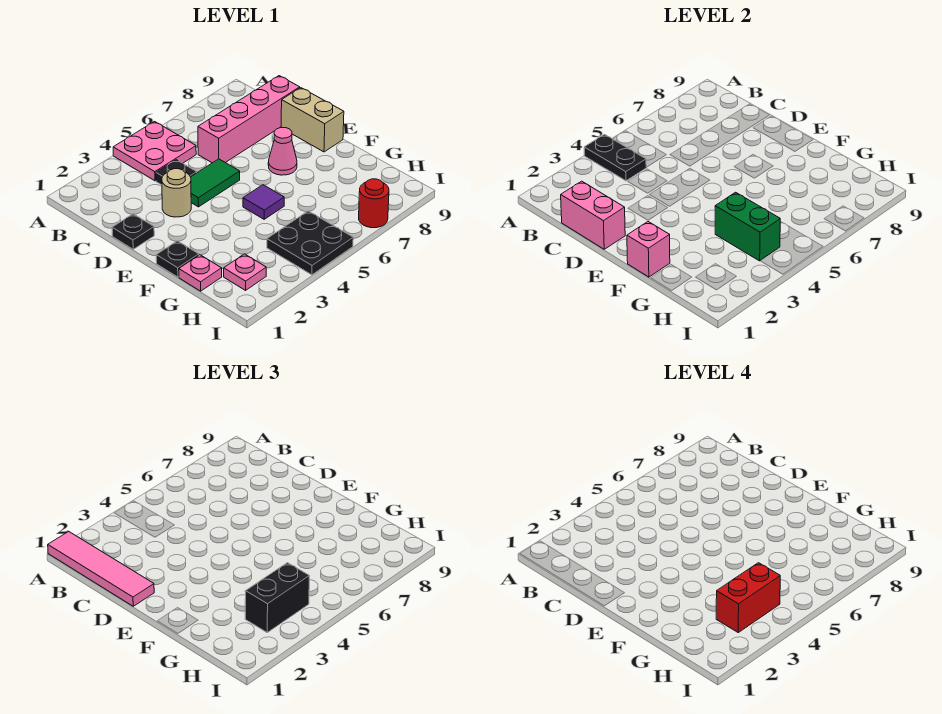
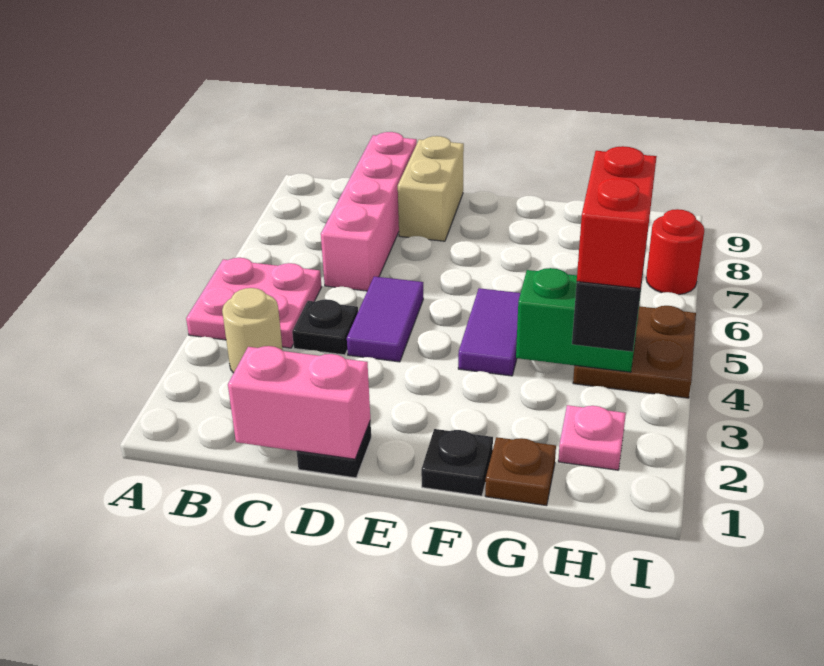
pink 1x4 tile [48,532,154,606] -> none
black 1x2 plate [584,135,646,181] -> none
tan 1x1 round brick [162,169,191,217] -> tan 1x1 round brick moved to [222,288,283,373]
green 1x2 tile [191,159,240,207] -> purple 1x2 tile [347,277,423,362]
tan 1x2 brick [281,88,344,152] -> tan 1x2 brick turned to [398,136,464,241]
pink 1x1 cone [268,128,297,175] -> none
pink 1x1 brick [627,222,670,277] -> none
purple 1x1 tile [243,185,284,219] -> purple 1x2 tile [458,288,521,376]
pink 1x1 plate [179,255,222,291] -> brown 1x1 plate [485,437,556,506]
black 2x2 plate [267,211,353,275] -> brown 2x2 plate [573,306,696,398]

